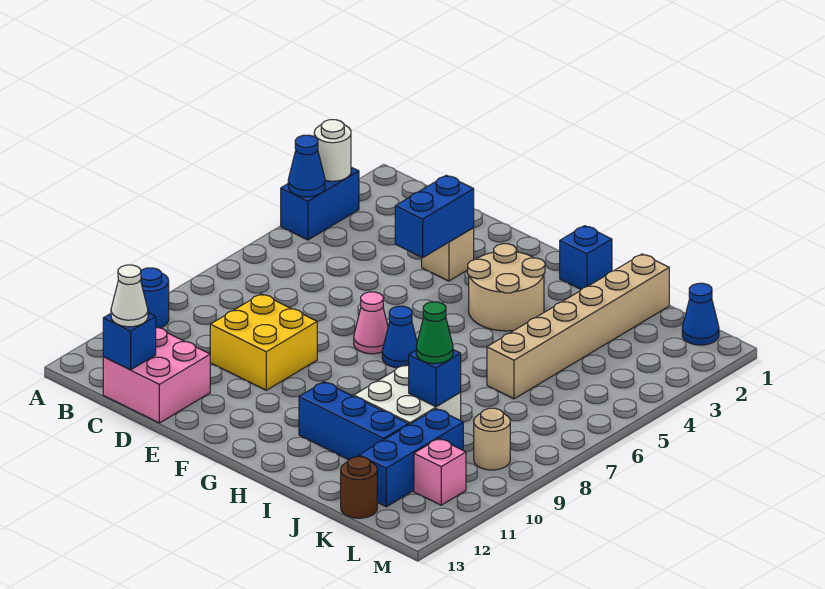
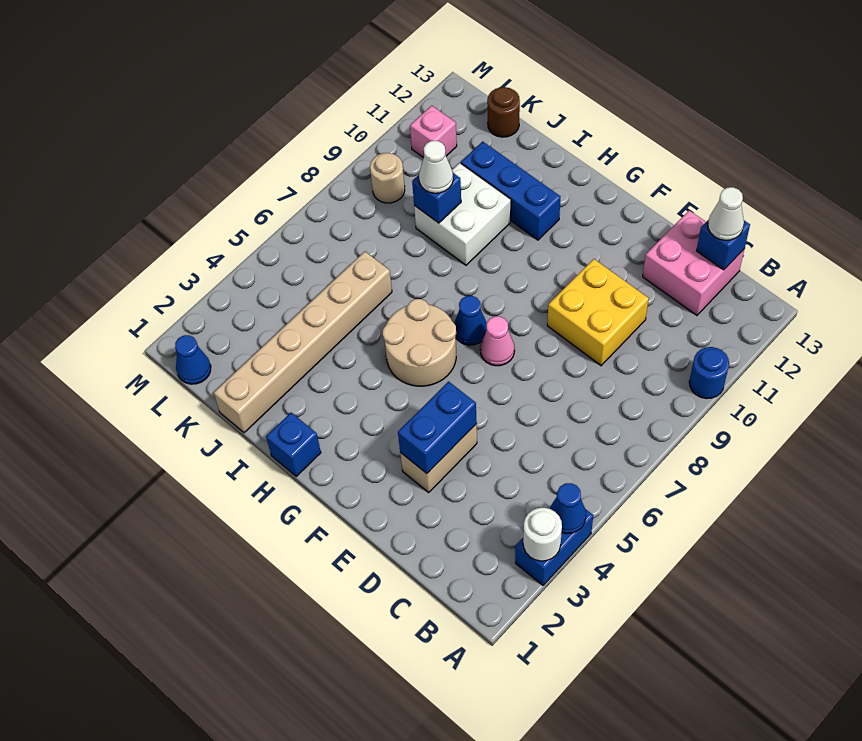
tan 1x1 brick [422,228,474,281] -> tan 1x2 brick [400,424,477,492]
tan 2x2 round brick [468,244,545,331] -> tan 2x2 round brick moved to [383,299,456,386]
green 1x1 cone [416,302,453,364] -> white 1x1 cone [419,141,453,193]
blue 1x3 brick [359,409,463,507] -> none

